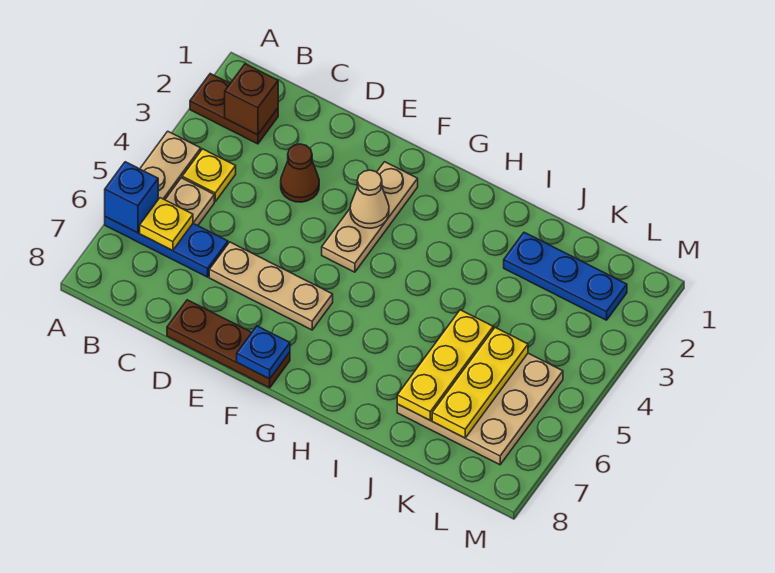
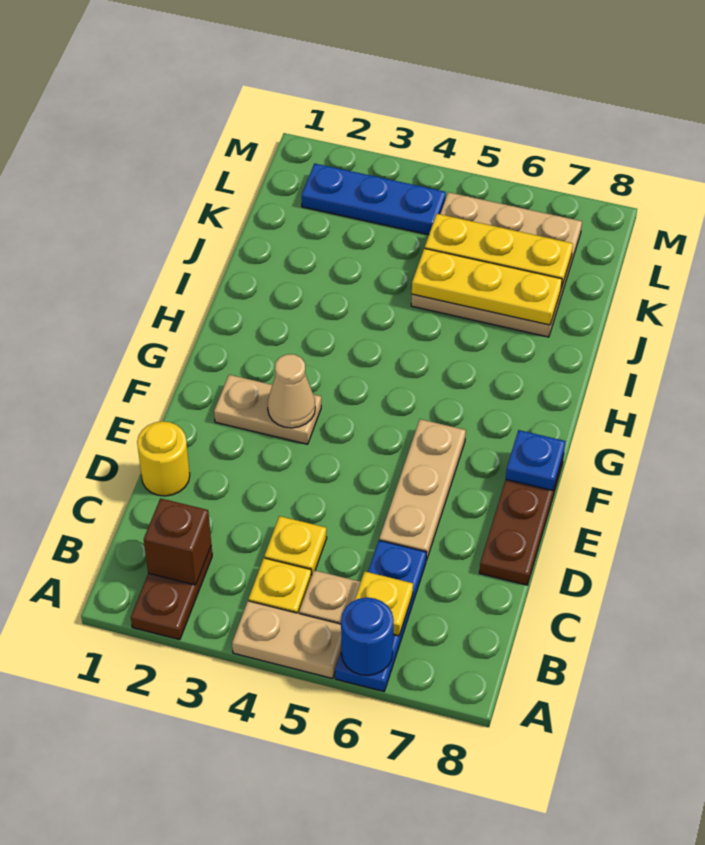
blue 1x1 brick [105,162,158,233] -> blue 1x1 round brick [341,598,394,676]
none -> yellow 1x1 plate [264,516,327,575]
none -> yellow 1x1 round brick [137,421,190,496]
brown 1x1 cone [281,144,319,202] -> none
tan 1x3 plate [322,162,418,272] -> tan 1x2 plate [214,375,321,444]
blue 1x3 plate [504,232,627,320] -> blue 1x3 plate turned to [302,163,446,235]

